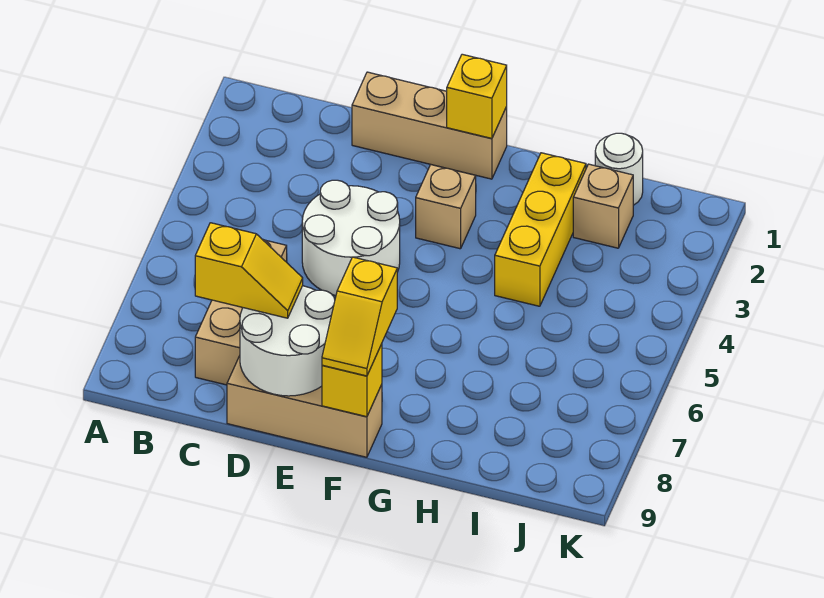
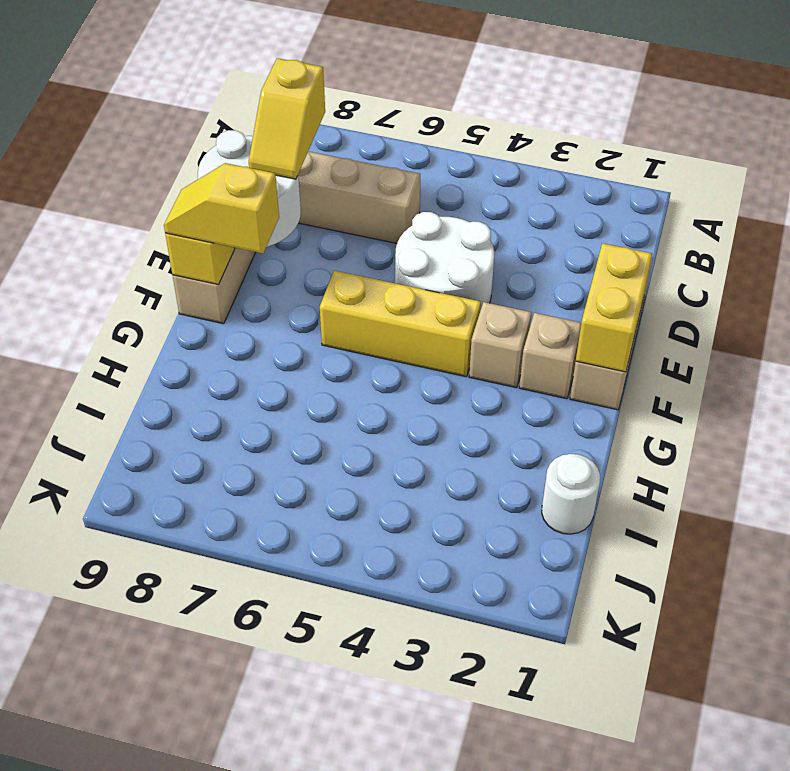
yellow 1x1 brick [447,54,507,138] -> yellow 1x2 brick [576,243,652,372]
yellow 1x3 brick [495,153,586,306] -> yellow 1x3 brick moved to [320,271,481,377]
tan 1x1 brick [573,164,633,248] -> tan 1x1 brick moved to [519,313,581,399]

